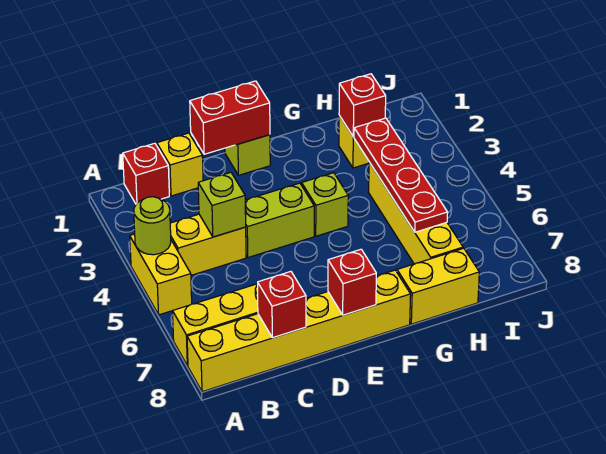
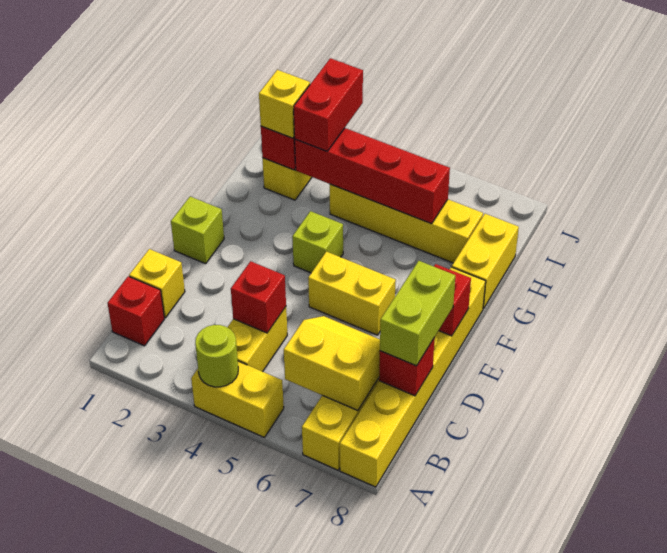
none -> yellow 2x2 slope [284,316,380,411]
lime 1x1 brick [198,172,246,237] -> red 1x1 brick [231,261,286,333]
red 1x2 brick [190,81,270,154] -> red 1x2 brick moved to [294,58,363,151]
lime 1x2 brick [245,183,314,257] -> lime 1x2 brick moved to [380,261,455,366]
none -> yellow 1x2 brick [308,252,396,335]
none -> yellow 1x1 brick [259,70,310,138]
red 1x4 plate [354,118,448,232] -> red 1x4 brick [295,128,450,224]

